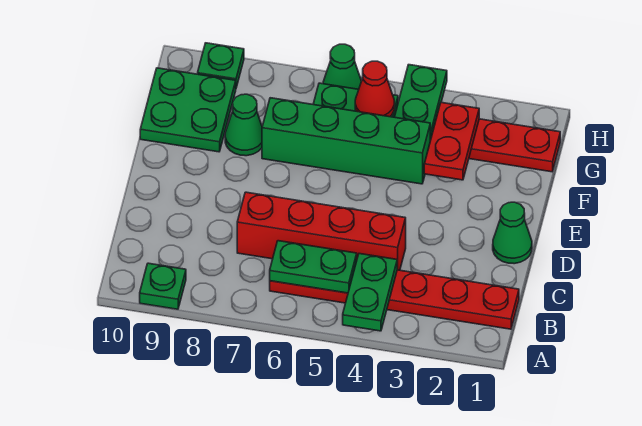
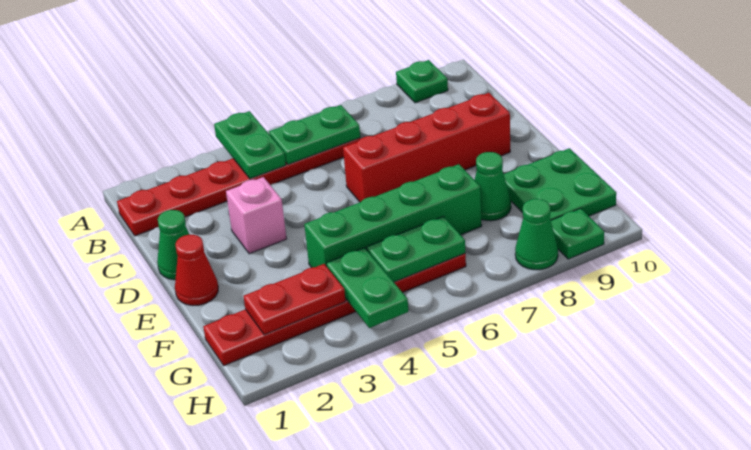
red 1x4 brick [237,192,406,270] -> red 1x4 brick moved to [343,93,510,202]
none -> pink 1x1 brick [226,177,287,254]
red 1x2 plate [424,103,479,180] -> red 1x2 plate turned to [243,264,346,335]
red 1x1 cone [355,61,394,117] -> red 1x1 cone moved to [175,235,218,306]
green 1x1 cone [323,44,362,89] -> green 1x1 cone moved to [515,199,558,270]

